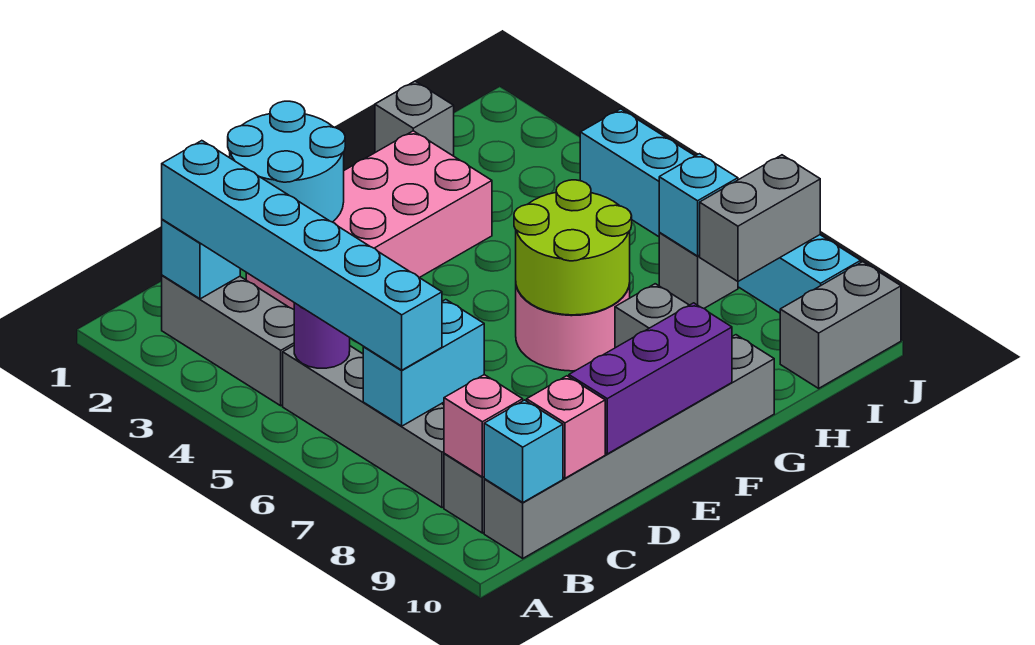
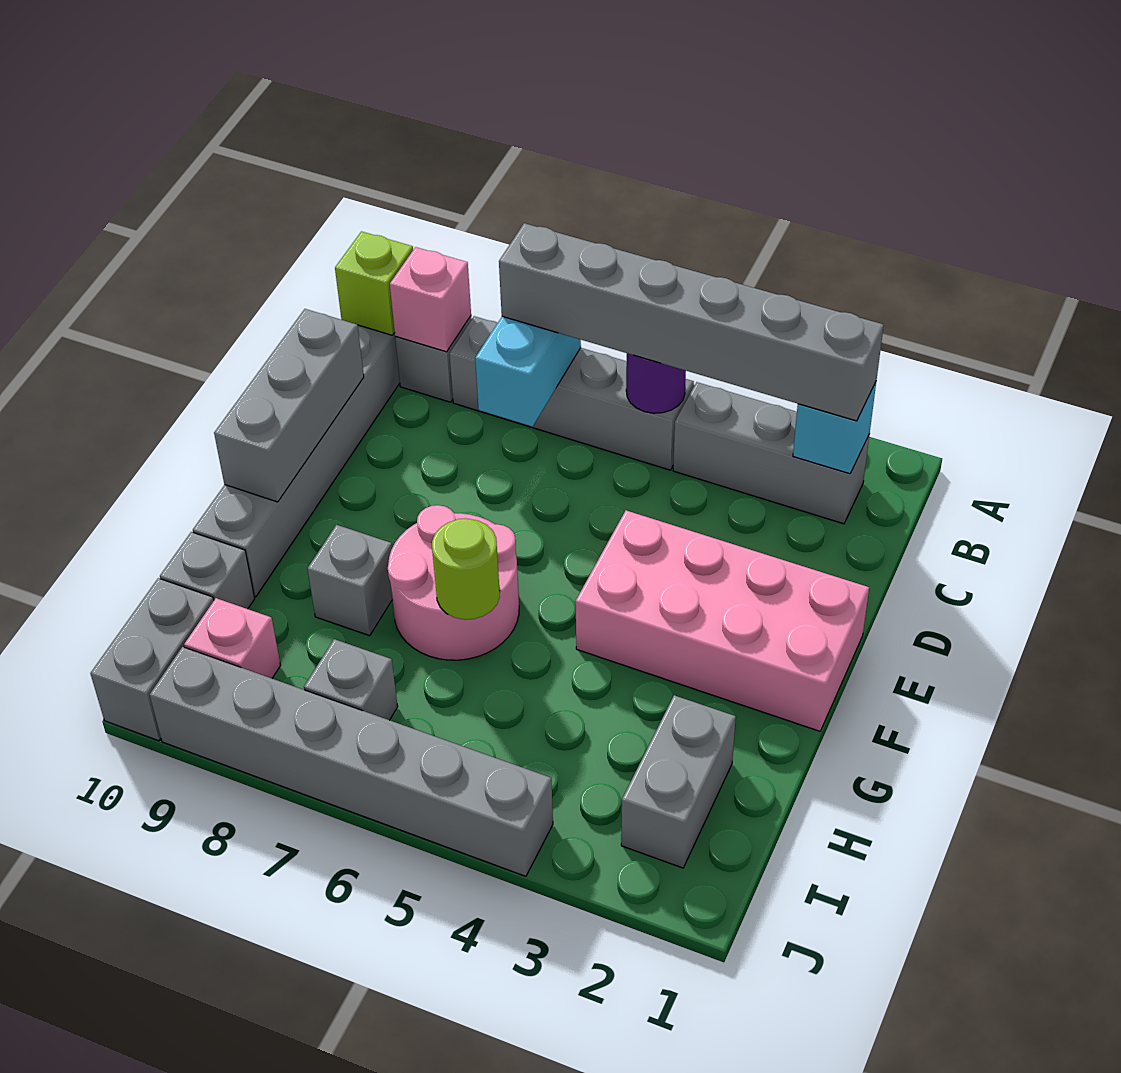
cyan 1x6 brick [162,141,442,370] -> grey 1x6 brick [499,223,884,421]
cyan 1x1 brick [484,400,563,502] -> lime 1x1 brick [335,232,413,335]
pink 1x1 brick [527,376,605,478] -> pink 1x1 brick moved to [184,598,281,678]
cyan 2x2 round brick [228,101,345,222] -> none
pink 2x4 brick [246,131,492,309] -> pink 2x4 brick turned to [575,510,869,731]
purple 1x3 brick [569,303,732,454] -> grey 1x3 brick [214,309,364,502]
lime 2x2 round brick [514,180,632,315] -> lime 1x1 round brick [432,518,500,620]
grey 1x1 brick [375,81,454,156] -> grey 1x1 brick moved to [160,532,255,609]
cyan 1x1 brick [659,154,738,256] -> none
grey 1x2 brick [700,155,820,281] -> grey 1x2 brick moved to [621,695,736,868]
cyan 1x6 brick [580,109,861,313] -> grey 1x6 brick [150,647,553,876]

